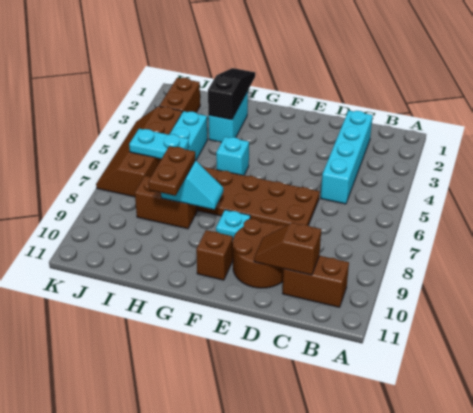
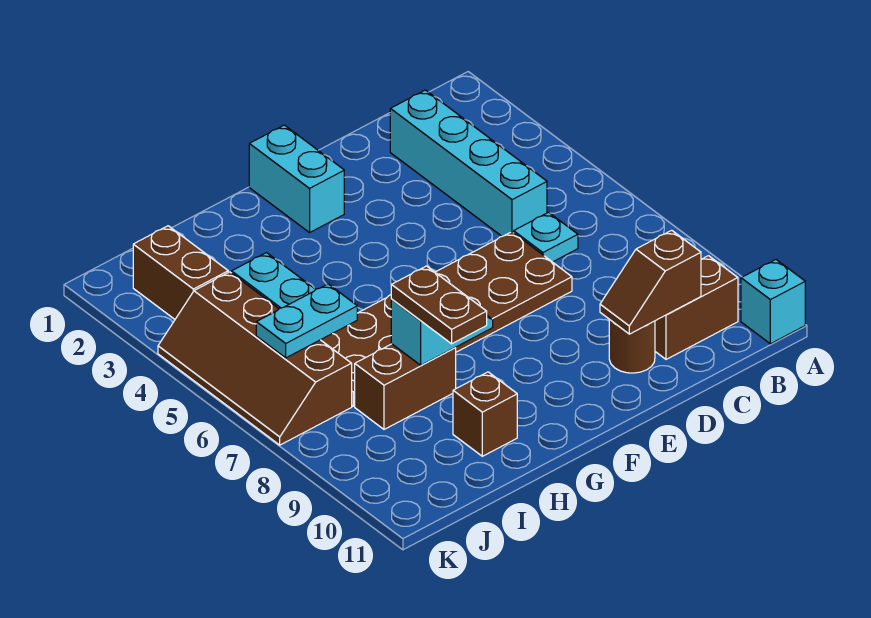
brown 2x2 round brick [233,219,285,288] -> brown 1x1 round brick [609,319,655,373]
cyan 1x1 plate [216,210,250,238] -> cyan 1x1 plate moved to [514,212,578,262]
brown 1x1 brick [196,230,233,280] -> brown 1x1 brick moved to [453,372,517,456]
cyan 1x1 brick [216,137,249,175] -> cyan 1x1 brick moved to [741,260,805,344]
black 1x3 slope [208,68,255,120] -> none
cyan 1x2 brick [208,92,248,142] -> cyan 1x2 brick moved to [249,125,344,233]

